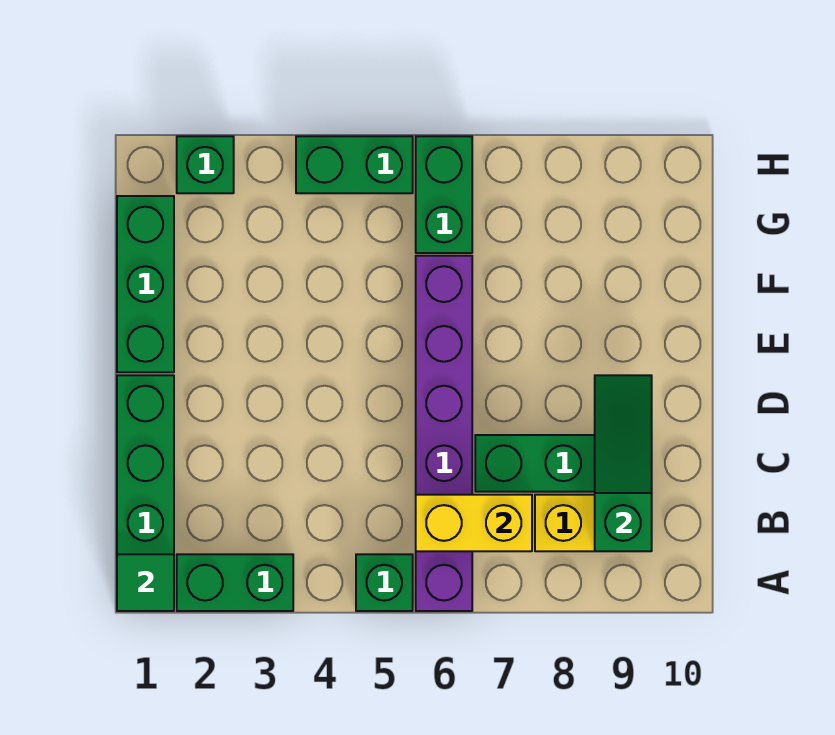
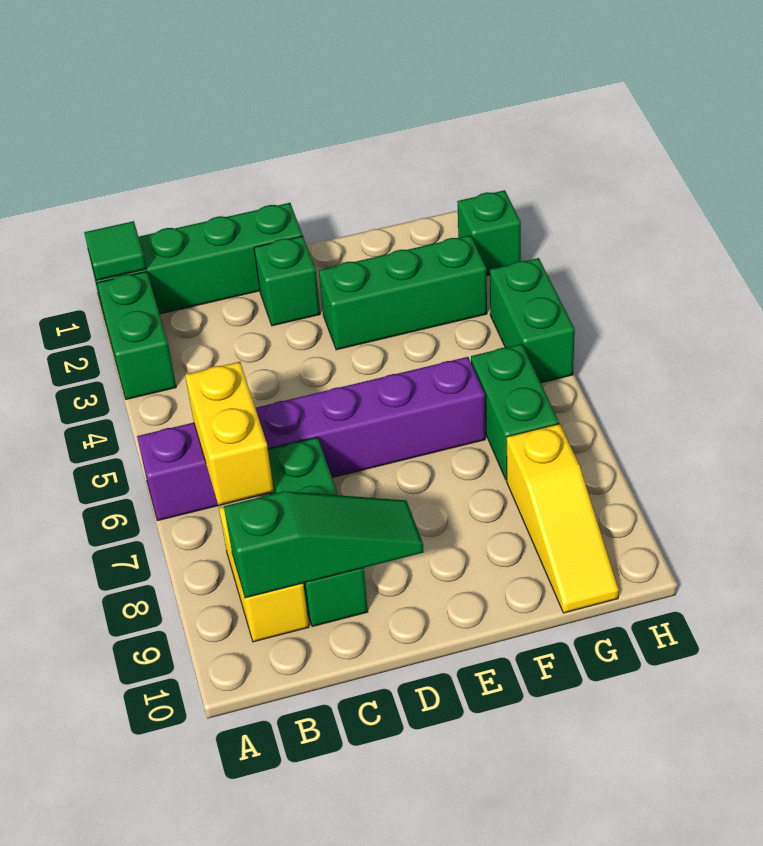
green 1x1 brick [356,554,413,611] -> green 1x1 brick moved to [254,236,320,326]
green 1x3 brick [117,196,174,372] -> green 1x3 brick moved to [319,235,487,350]
green 1x2 brick [416,136,472,253] -> green 1x2 brick turned to [471,344,559,480]
none -> yellow 1x3 slope [507,424,619,613]

